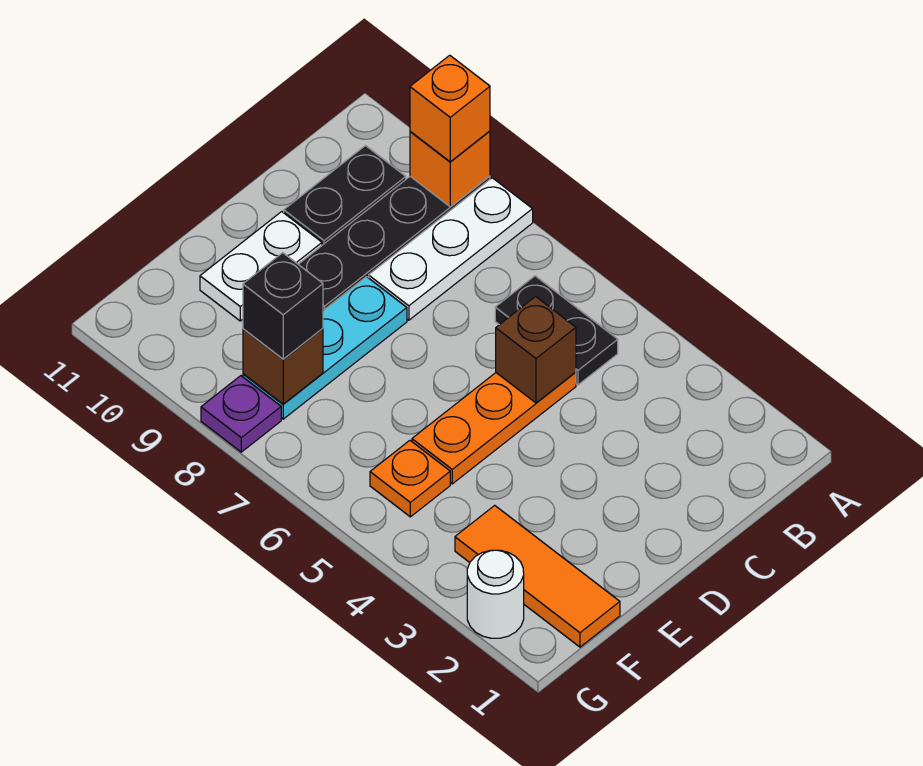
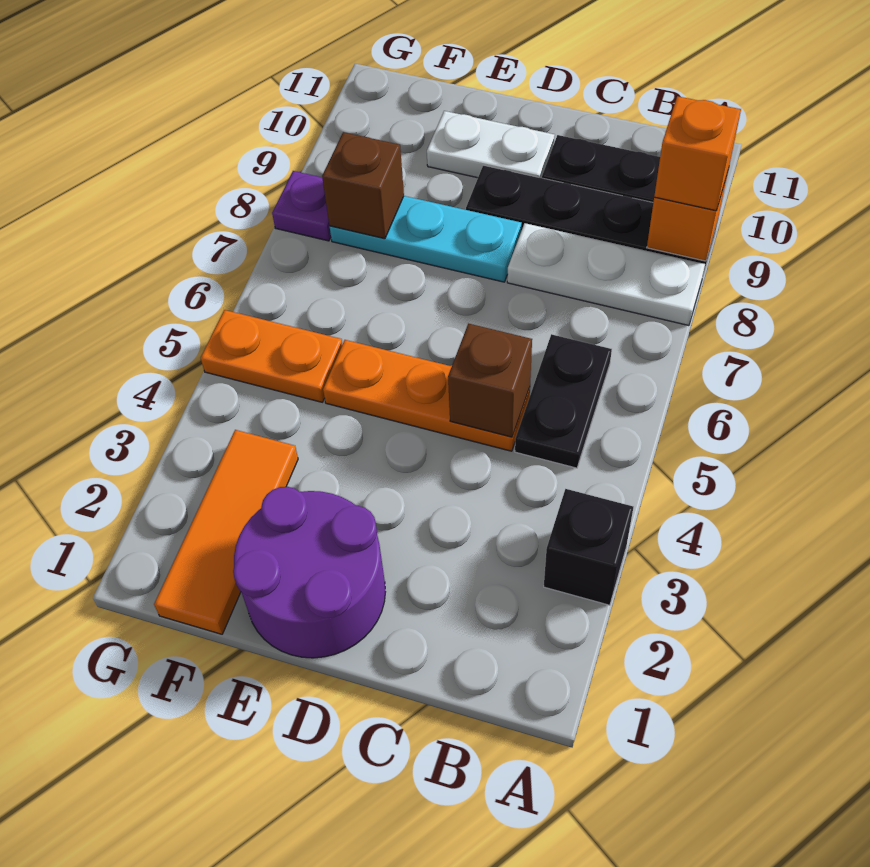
none -> purple 2x2 round brick [233,487,385,658]
orange 1x1 plate [370,441,450,517] -> orange 1x2 plate [201,310,343,402]
black 1x1 brick [243,253,323,359] -> black 1x1 brick moved to [544,489,633,605]
white 1x1 round brick [467,550,524,638] -> none

